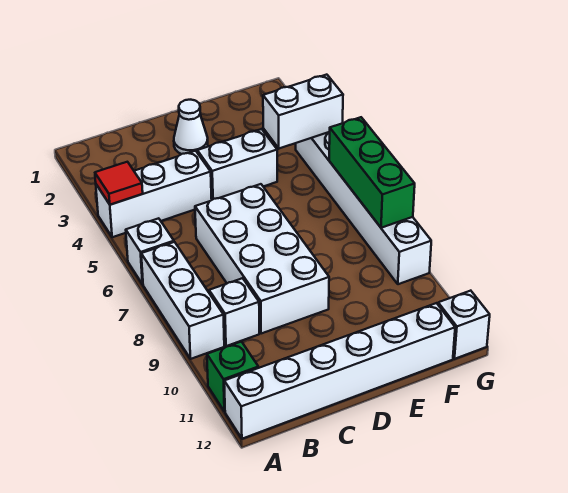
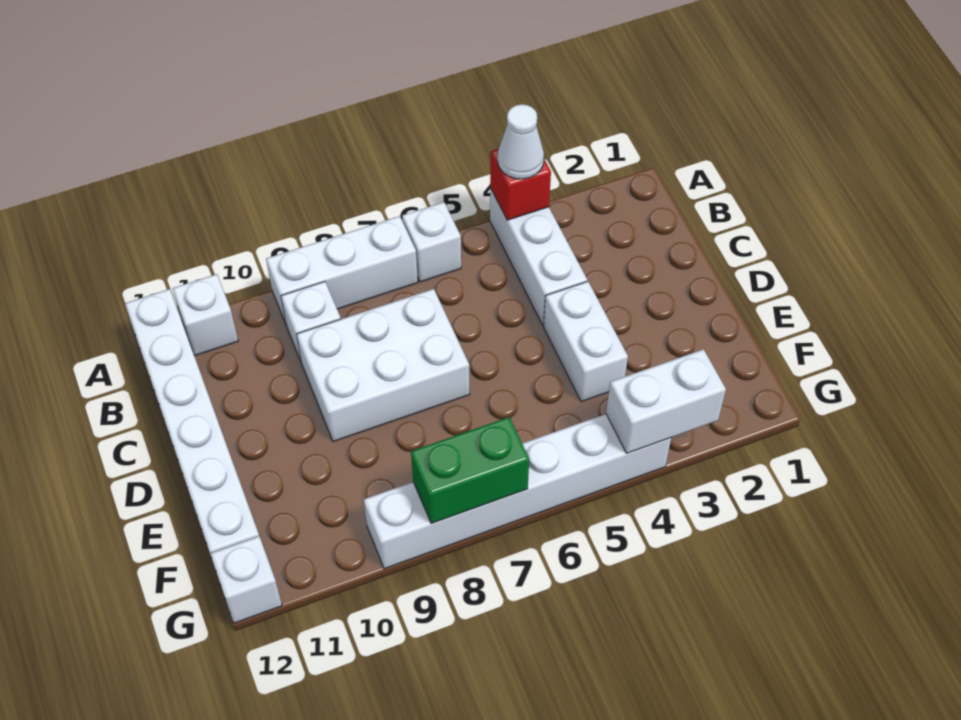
red 1x1 tile [95,162,143,205] -> red 1x1 brick [490,149,551,220]
green 1x1 brick [207,342,258,412] -> white 1x1 brick [173,274,238,356]
white 2x4 brick [195,184,329,334] -> white 2x3 brick [297,289,470,442]
white 1x1 cone [174,100,208,154] -> white 1x1 cone moved to [498,104,544,179]
white 1x2 brick [263,75,343,148] -> white 1x2 brick turned to [606,349,726,453]
green 1x3 brick [329,117,415,228] -> green 1x2 brick [411,417,529,524]

